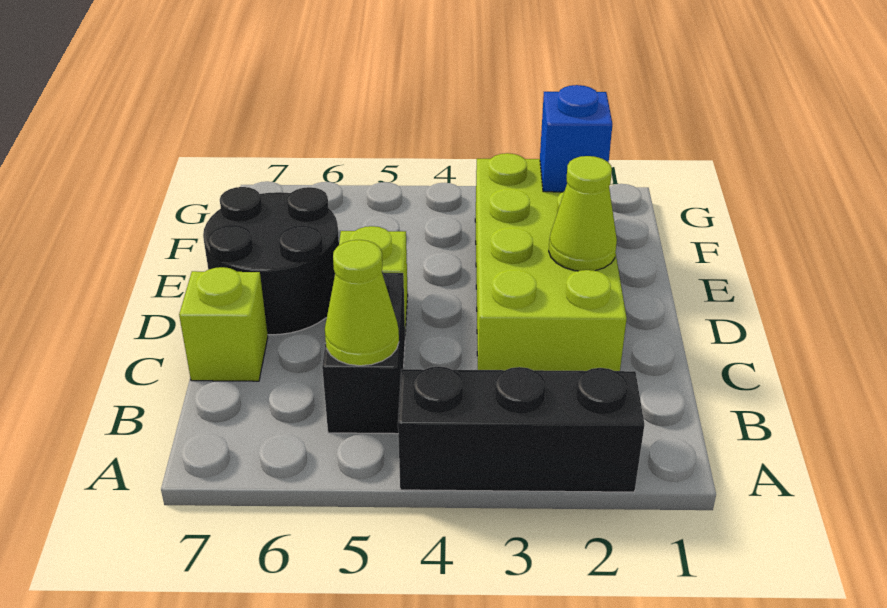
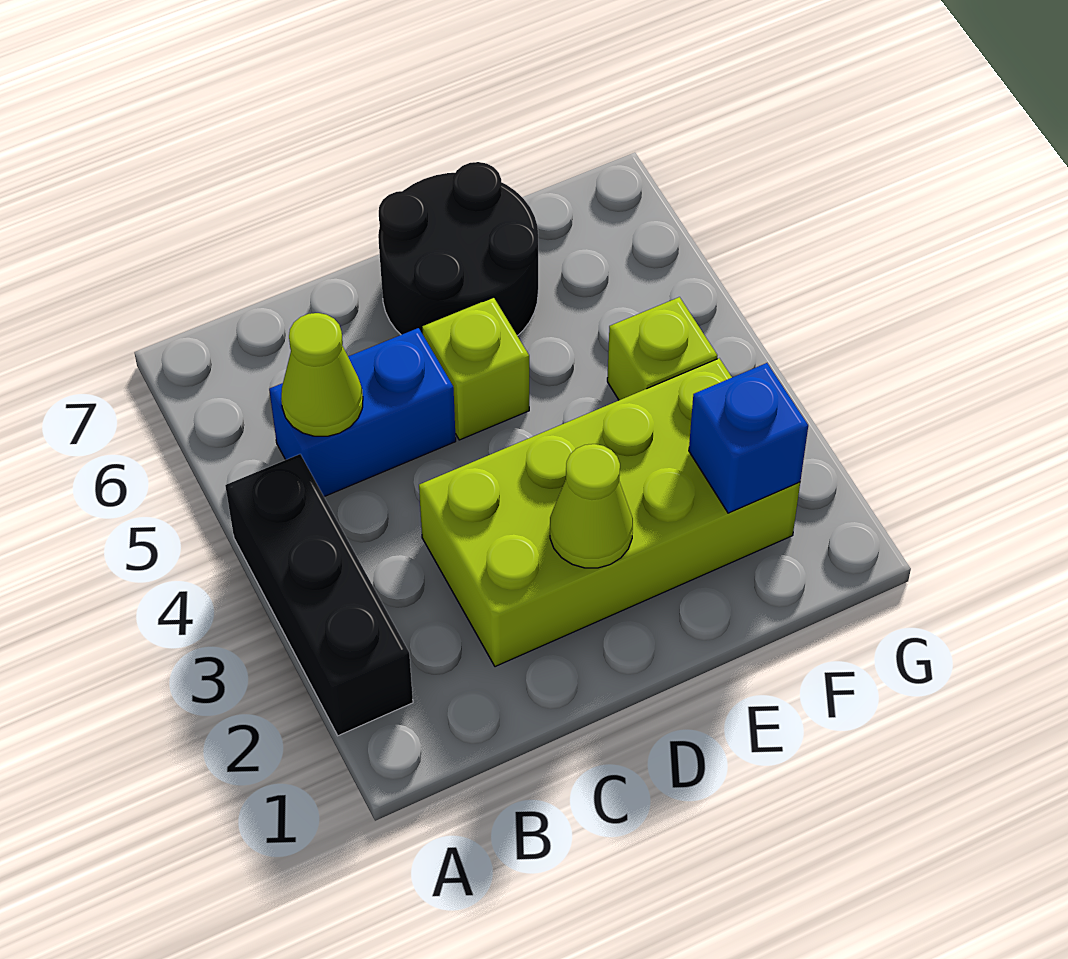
black 1x2 brick [322,272,405,434] -> blue 1x2 brick [269,328,456,497]
lime 1x1 brick [179,267,268,381] -> lime 1x1 brick moved to [607,297,717,400]

